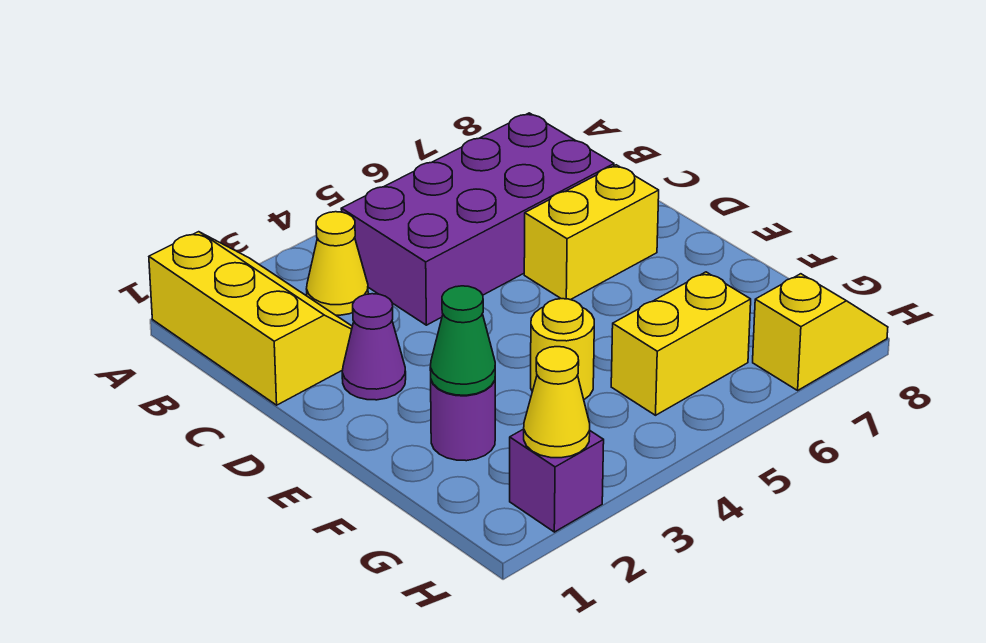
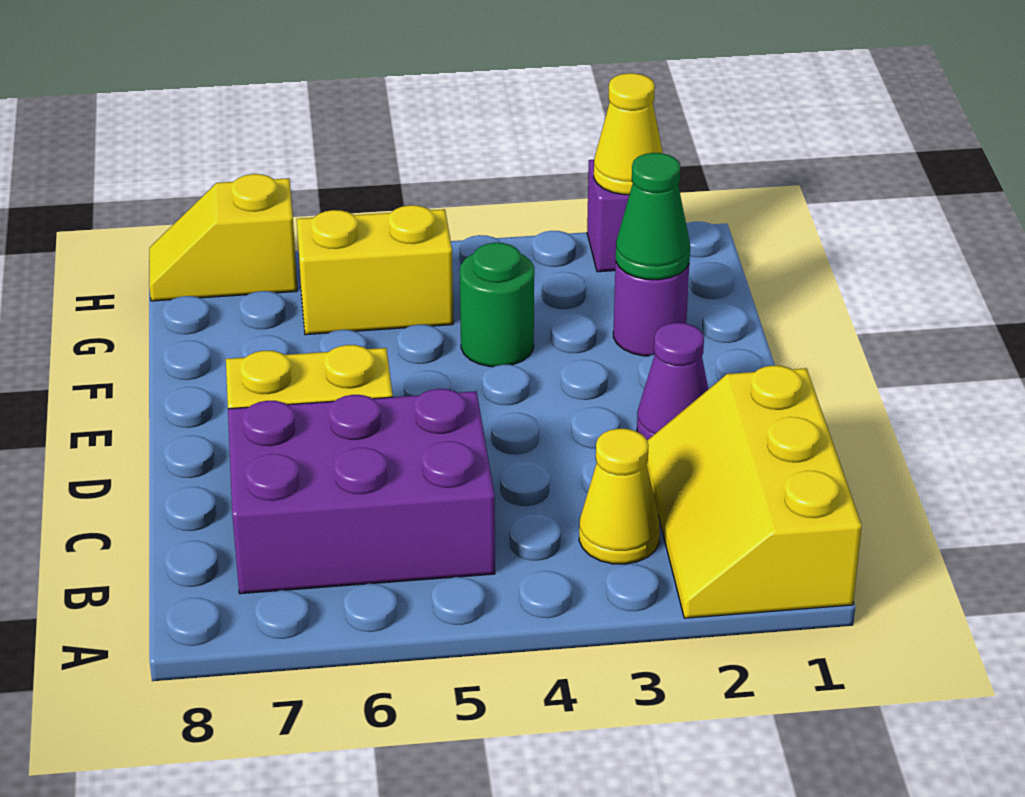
purple 2x4 brick [341,113,614,325] -> purple 2x3 brick [228,389,495,594]
yellow 1x1 round brick [531,299,594,399] -> green 1x1 round brick [460,243,534,367]

